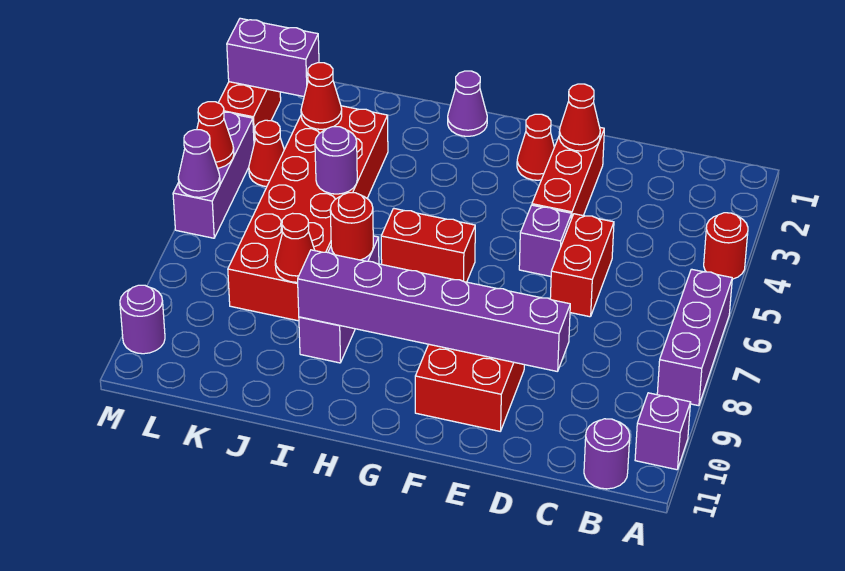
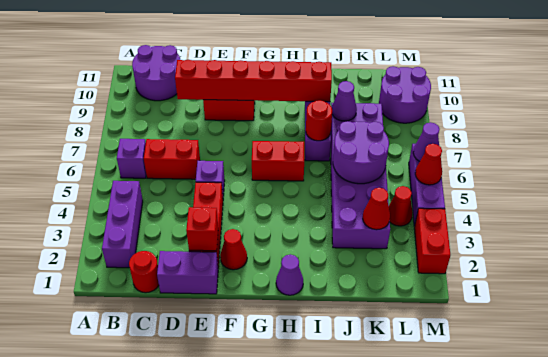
red 1x1 round brick [704,213,748,279] -> red 1x1 round brick moved to [129,251,159,293]
purple 1x3 brick [657,269,732,406] -> purple 1x3 brick moved to [102,181,143,268]
purple 1x1 brick [635,393,691,470] -> purple 1x1 brick moved to [117,139,146,178]
purple 1x1 round brick [584,419,630,489] -> purple 2x2 round brick [132,45,180,101]
red 1x2 brick [550,214,614,317] -> red 1x2 brick turned to [144,139,200,179]
purple 1x6 brick [298,250,570,372] -> red 1x6 brick [175,60,332,102]
red 1x1 cone [559,84,600,151] -> red 1x1 brick [186,207,218,251]
red 2x6 brick [228,106,388,321] -> purple 2x6 brick [331,103,390,249]
purple 1x1 round brick [315,127,357,194] -> purple 2x2 round brick [333,121,389,184]
red 1x1 cone [275,213,315,282] -> purple 1x1 cone [332,81,357,121]
purple 1x2 brick [227,18,319,97] -> purple 1x2 brick moved to [157,251,218,294]
purple 1x1 round brick [120,285,165,354] -> purple 2x2 round brick [379,66,431,123]

